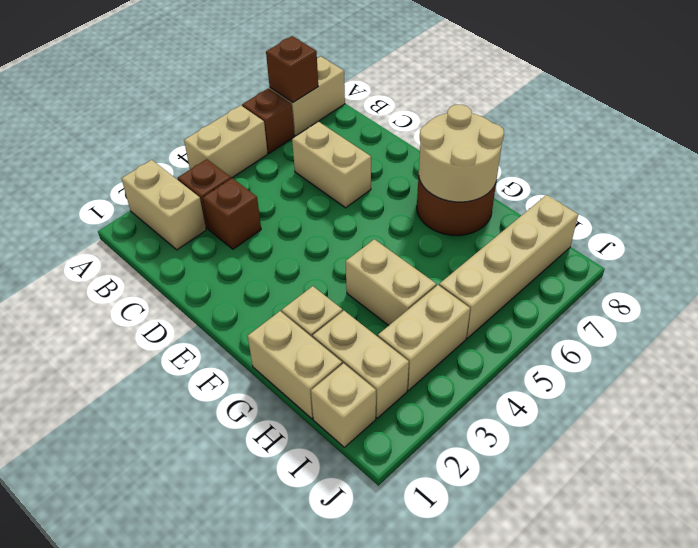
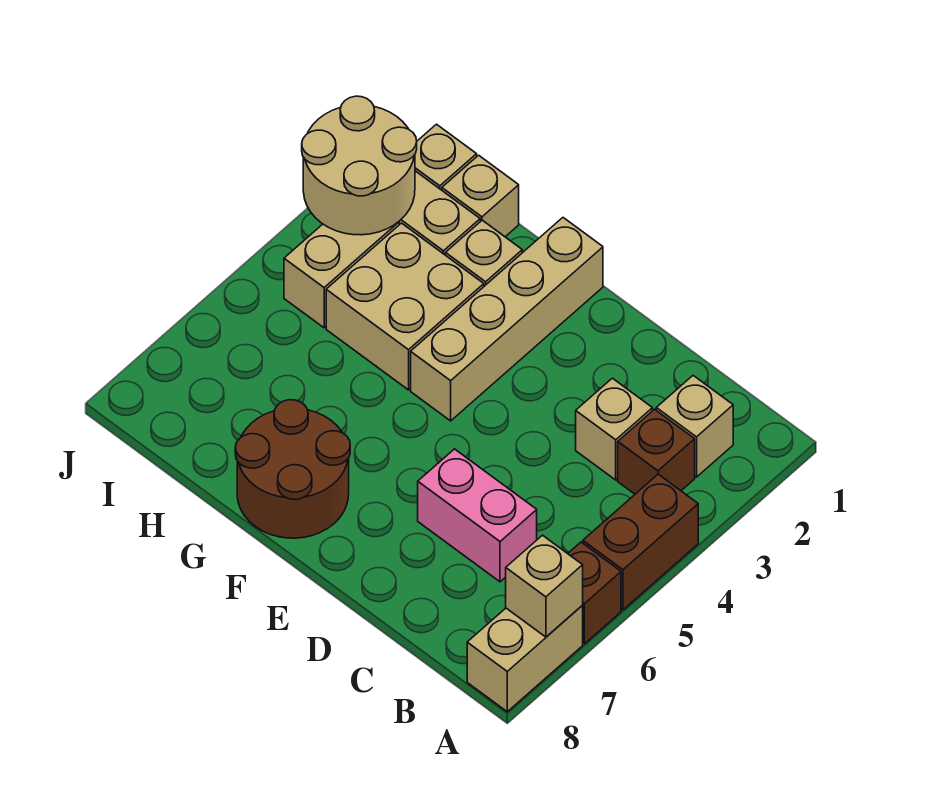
tan 1x2 brick [122,160,206,250] -> tan 1x1 brick [656,376,733,477]
tan 1x2 brick [184,105,268,178] -> brown 1x2 brick [583,474,698,610]
brown 1x1 brick [266,36,318,102] -> tan 1x1 brick [506,535,583,637]
brown 1x1 brick [203,178,261,249] -> tan 1x1 brick [576,378,652,480]
tan 1x2 brick [292,121,371,208] -> pink 1x2 brick [418,449,537,582]
tan 2x2 round brick [419,105,504,202] -> tan 2x2 round brick moved to [302,96,417,235]
tan 1x2 brick [248,311,342,419] -> tan 1x1 brick [442,155,519,237]
tan 1x2 brick [346,239,436,326] -> tan 2x2 brick [326,223,484,390]
tan 1x4 brick [439,195,578,338] -> tan 1x4 brick moved to [411,218,603,421]

